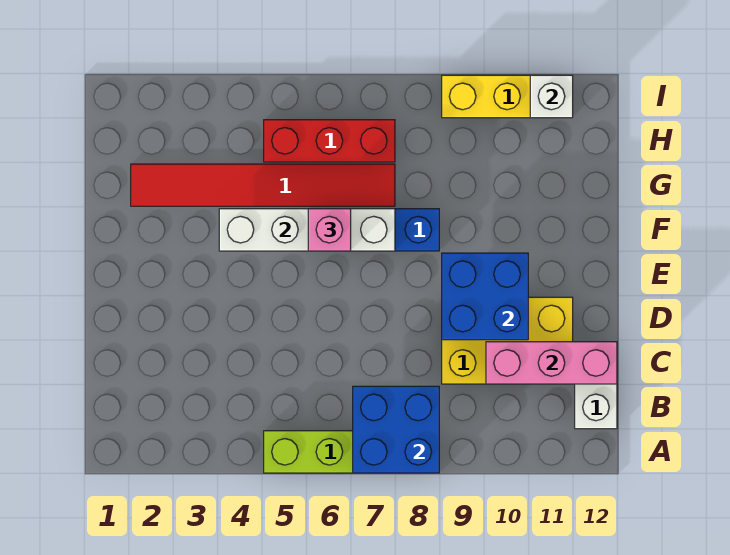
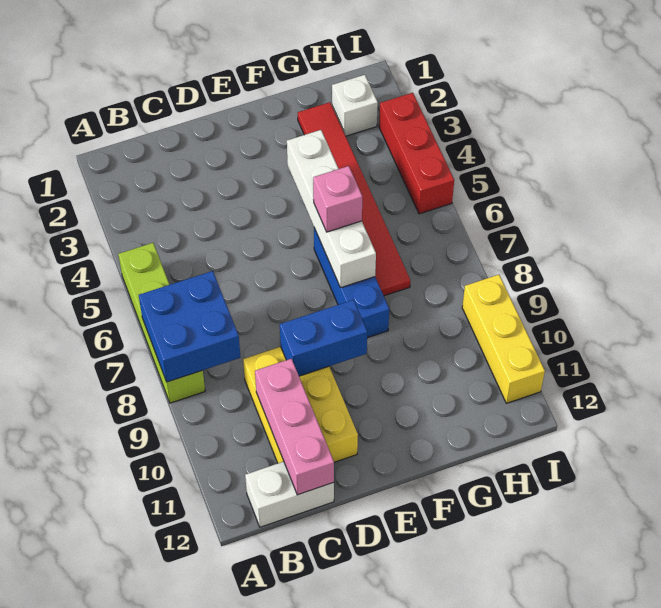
blue 2x2 brick [442,253,528,340] -> blue 1x2 brick [280,300,367,376]
red 1x3 brick [264,120,395,162] -> red 1x3 brick moved to [379,93,454,214]
white 1x1 brick [530,75,573,118] -> white 1x1 brick moved to [332,75,378,136]

